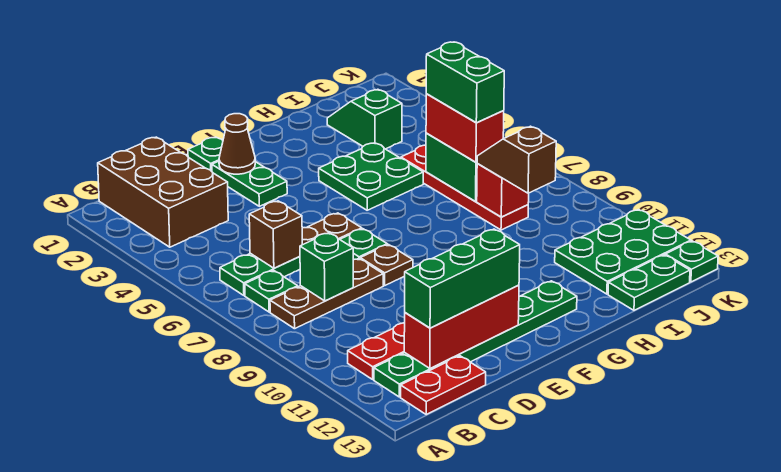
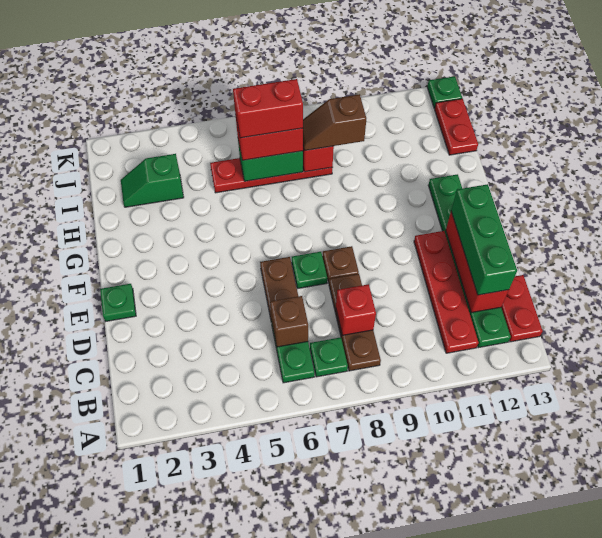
brown 2x3 brick [98,137,228,247] -> none
green 1x1 brick [300,233,353,301] -> red 1x1 brick [336,284,376,335]
green 1x2 plate [212,161,287,206] -> none
brown 1x1 cone [219,114,255,174] -> none
green 2x2 plate [319,143,423,210] -> none
green 1x2 brick [426,42,504,123] -> red 1x2 brick [233,79,303,138]
green 2x3 plate [555,210,691,294] -> none
green 1x2 plate [608,255,690,310] -> red 1x2 plate [435,99,478,155]

